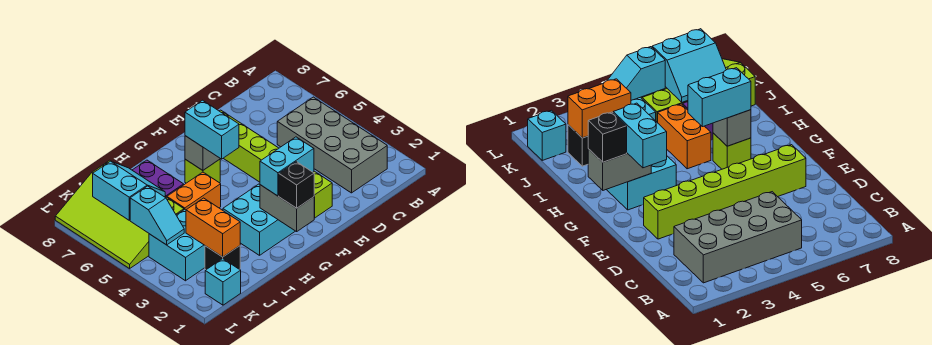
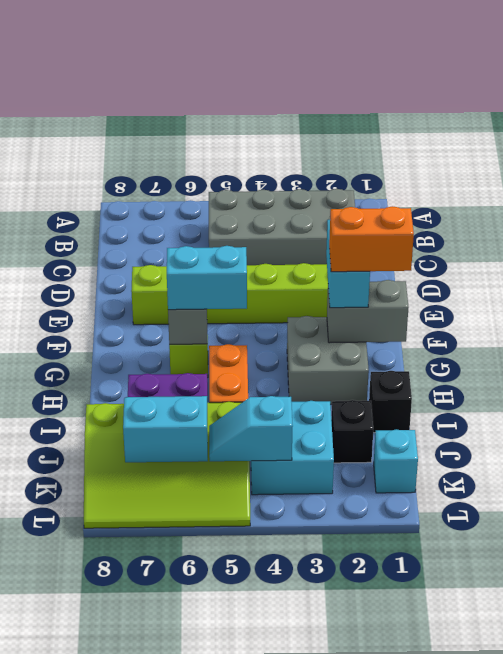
black 1x1 brick [279,162,314,208] -> black 1x1 brick moved to [369,371,412,433]
cyan 2x2 brick [223,184,295,255] -> grey 2x2 brick [287,316,369,404]
orange 1x2 brick [186,198,240,257] -> orange 1x2 brick moved to [329,206,414,272]
cyan 1x2 slope [130,186,184,245] -> cyan 1x2 slope turned to [209,396,293,461]

